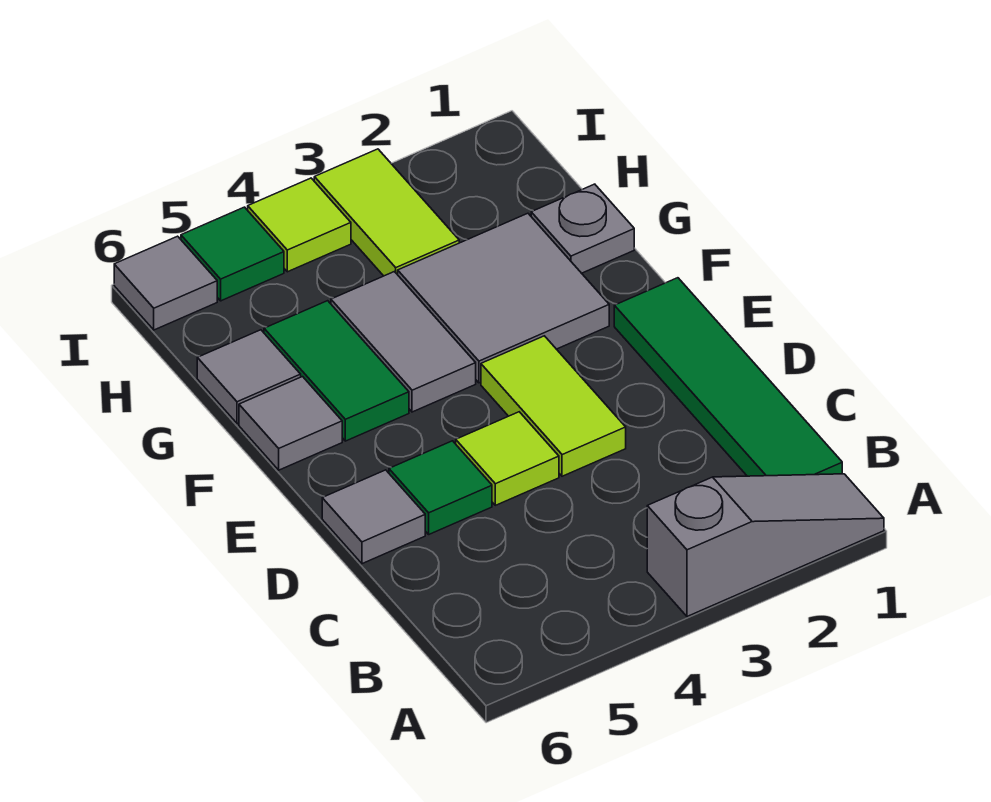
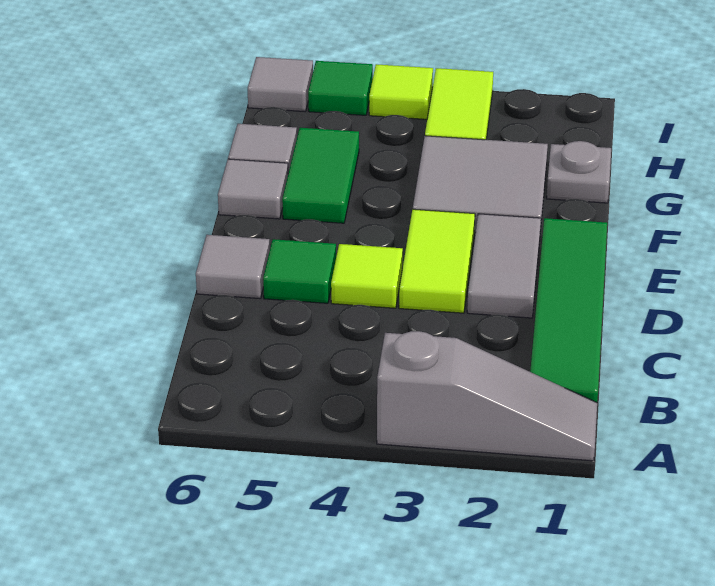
grey 1x2 tile [331,272,476,412] -> grey 1x2 tile moved to [467,214,541,318]

